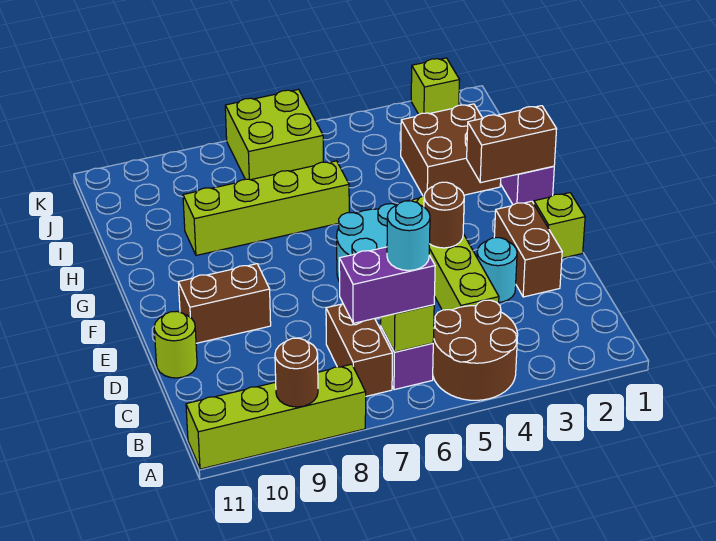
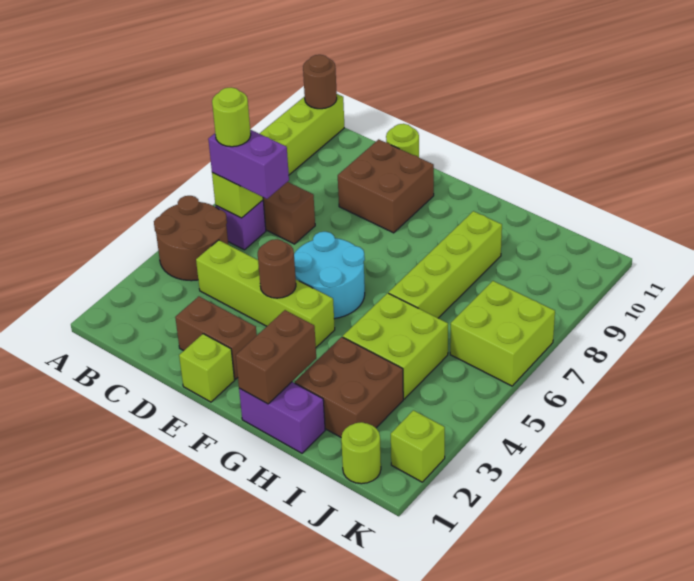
brown 1x1 round brick [275,338,318,407] -> brown 1x1 round brick moved to [303,55,337,109]
purple 1x2 brick [339,247,435,323] -> purple 1x2 brick turned to [208,130,289,199]
cyan 1x1 round brick [387,201,430,271] -> lime 1x1 round brick [212,87,251,147]
cyan 1x1 round brick [477,238,517,302] -> none
brown 1x2 brick [178,264,271,343] -> brown 2x2 brick [338,139,434,233]
none -> lime 2x2 brick [343,293,448,399]
none -> lime 1x1 round brick [341,422,381,484]

